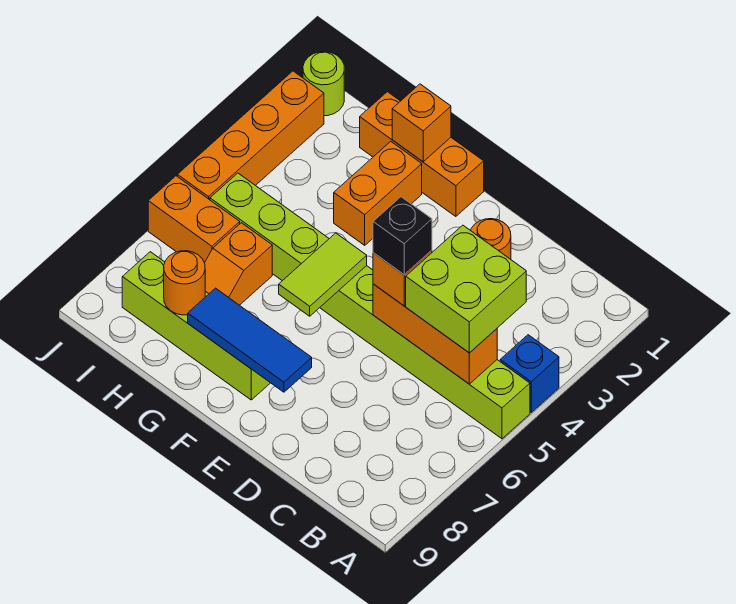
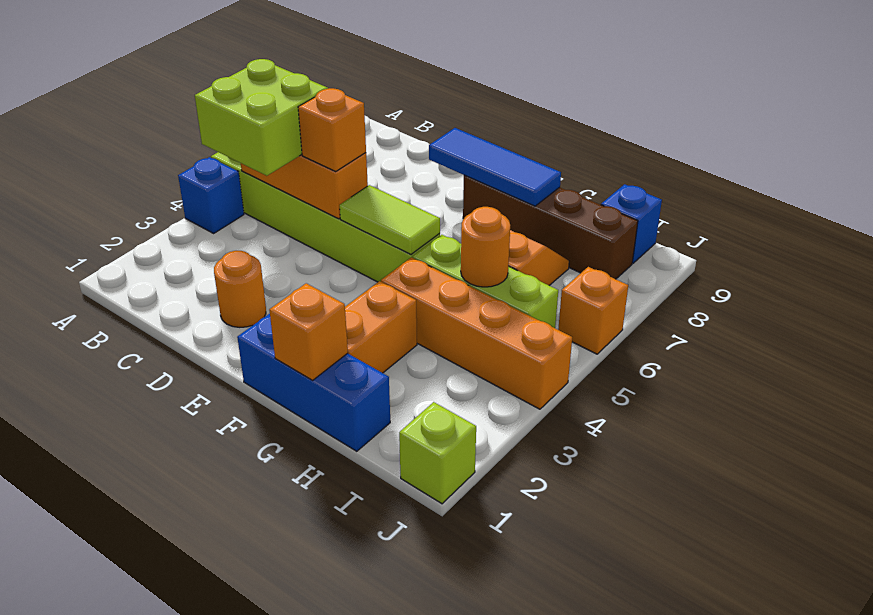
black 1x1 brick [373,197,432,275] -> none
orange 1x3 brick [360,92,484,216] -> blue 1x3 brick [237,314,390,451]
lime 1x2 tile [279,233,367,316] -> lime 1x2 tile turned to [340,185,440,254]
lime 1x4 brick [122,252,270,400] -> brown 1x4 brick [463,175,638,279]
orange 1x1 round brick [164,251,205,315] -> orange 1x1 round brick moved to [461,207,510,287]
orange 1x2 brick [148,176,240,263] -> orange 1x1 brick [558,267,628,354]
none -> blue 1x1 brick [601,184,662,263]
lime 1x1 round brick [303,52,344,116] -> lime 1x1 brick [399,402,476,504]
orange 1x4 brick [177,71,324,200] -> orange 1x4 brick turned to [381,257,572,409]

